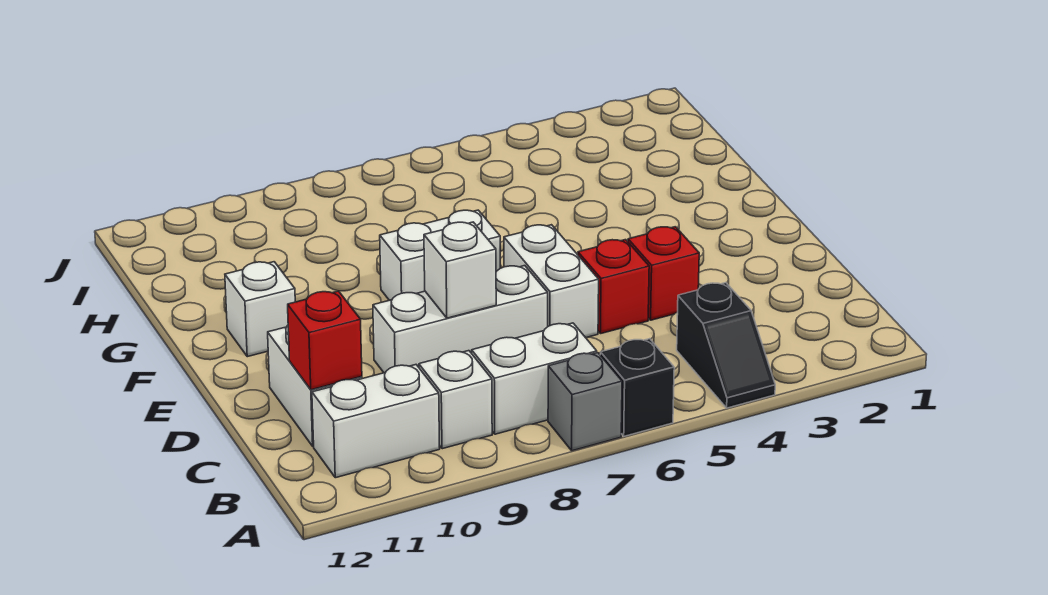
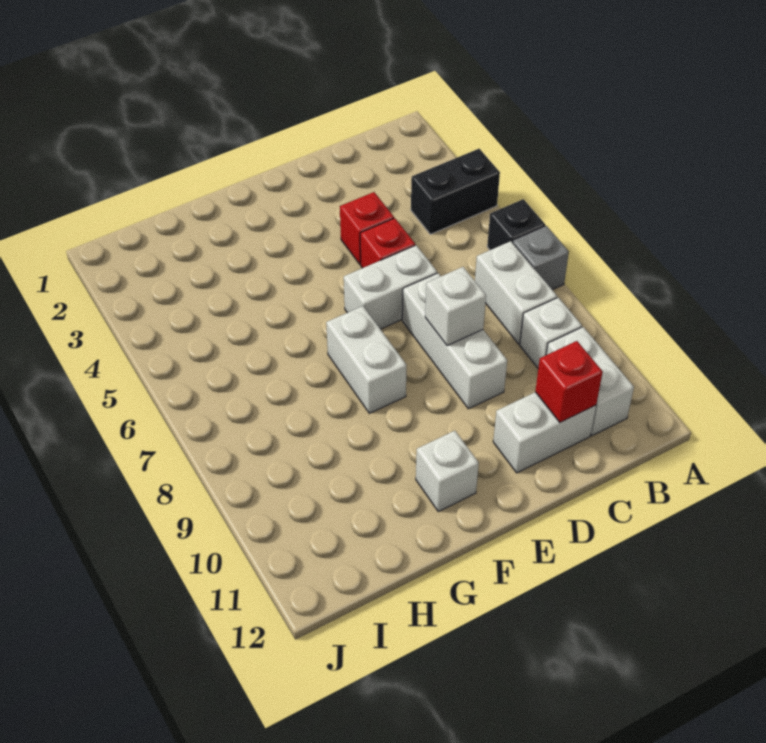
black 1x2 slope [677,283,775,408] -> black 1x2 brick [411,149,500,234]

